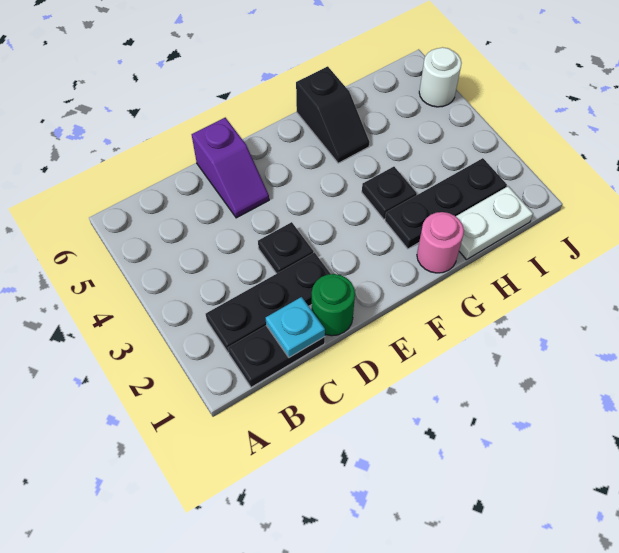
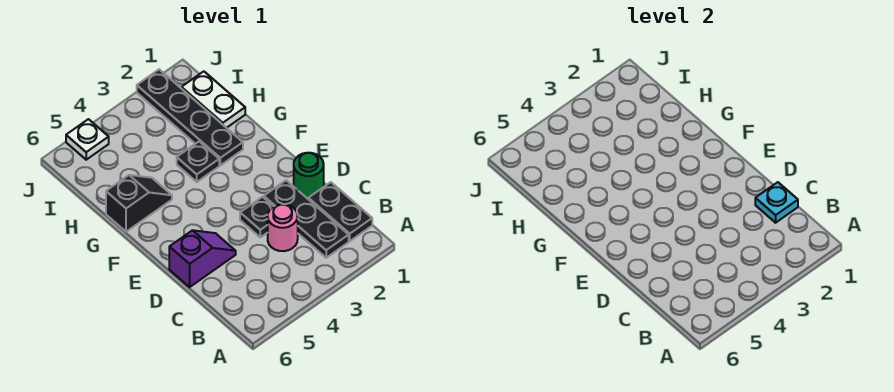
pink 1x1 round brick [417,212,464,273] -> pink 1x1 round brick moved to [268,204,298,251]
black 1x3 plate [385,158,507,249] -> black 1x4 plate [137,69,243,165]
white 1x1 round brick [419,47,462,107] -> white 1x1 plate [66,119,109,160]

